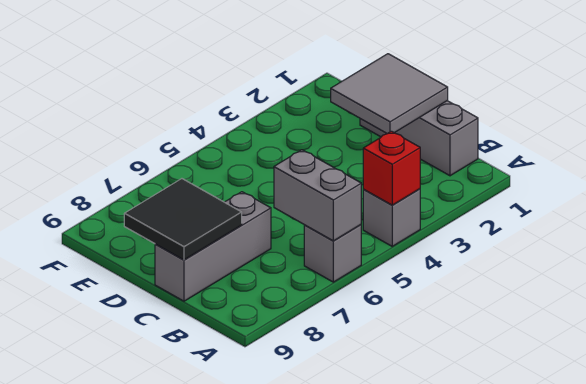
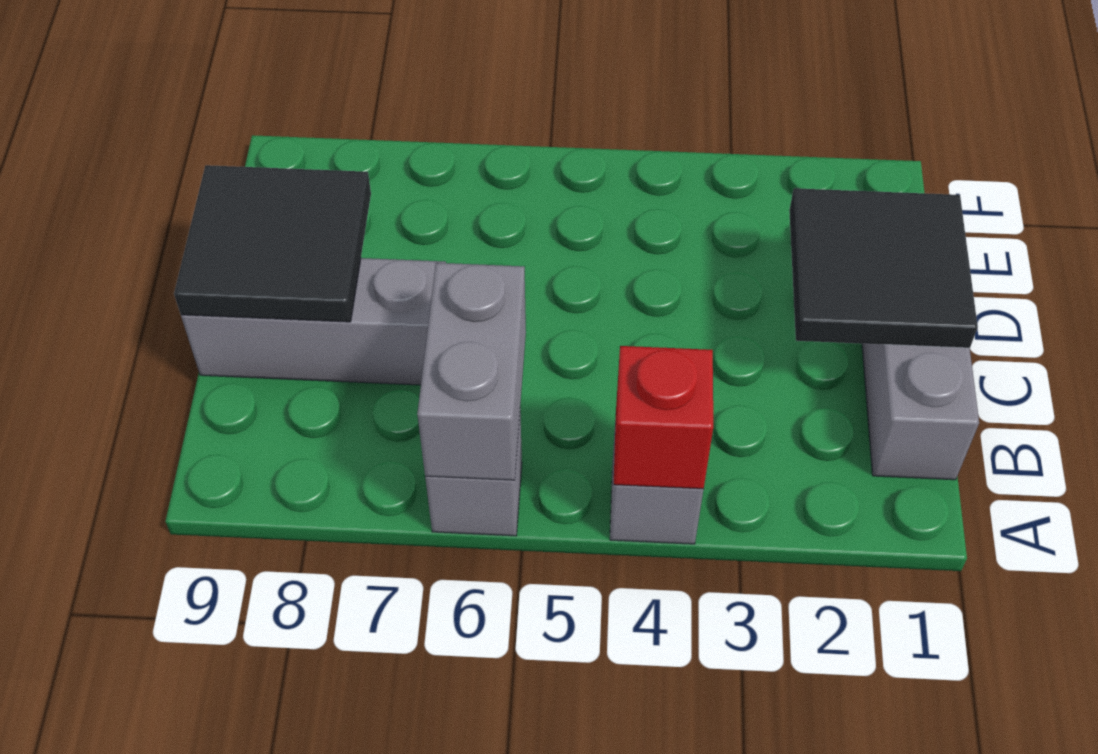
grey 2x2 tile [331,54,448,134] -> black 2x2 tile [789,188,978,348]

